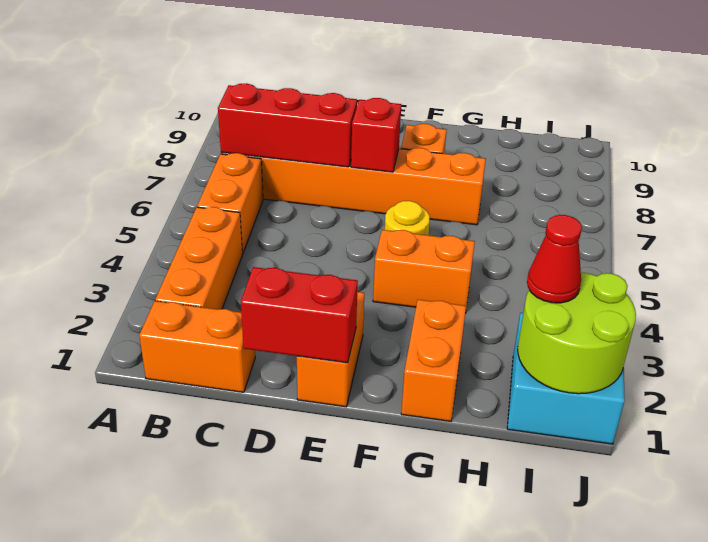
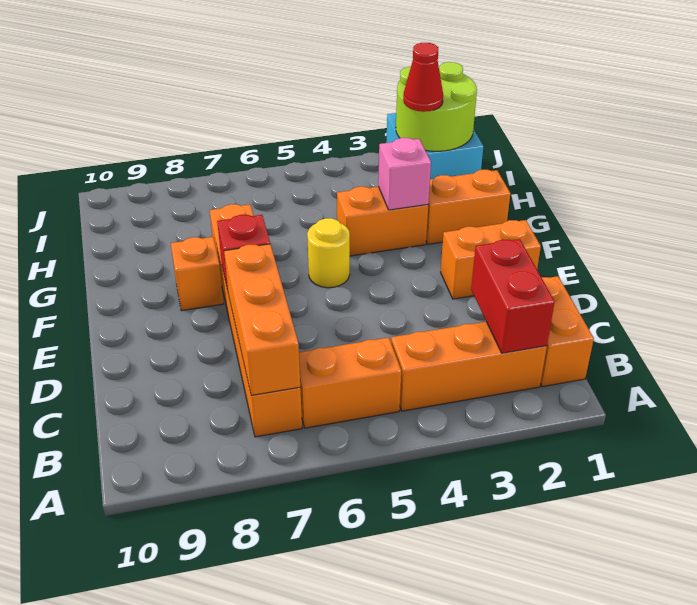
red 1x3 brick [218,83,357,167] -> orange 1x3 brick [224,244,300,395]
red 1x2 brick [241,267,358,363] -> red 1x2 brick moved to [471,239,555,353]
orange 1x2 brick [373,230,475,313] -> orange 1x2 brick turned to [337,187,428,256]
none -> pink 1x1 brick [378,138,431,210]

